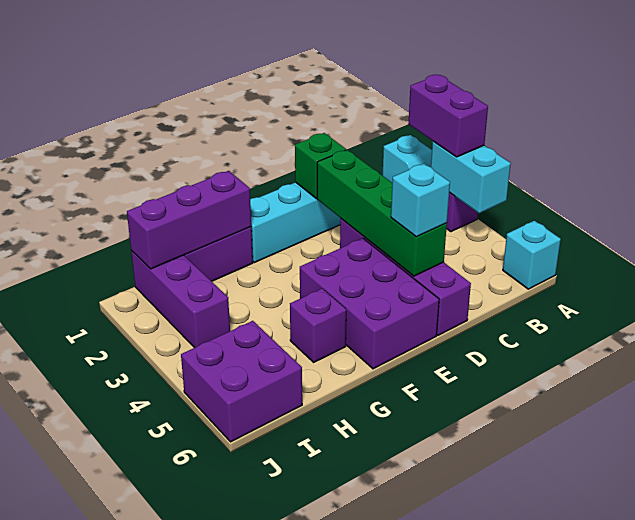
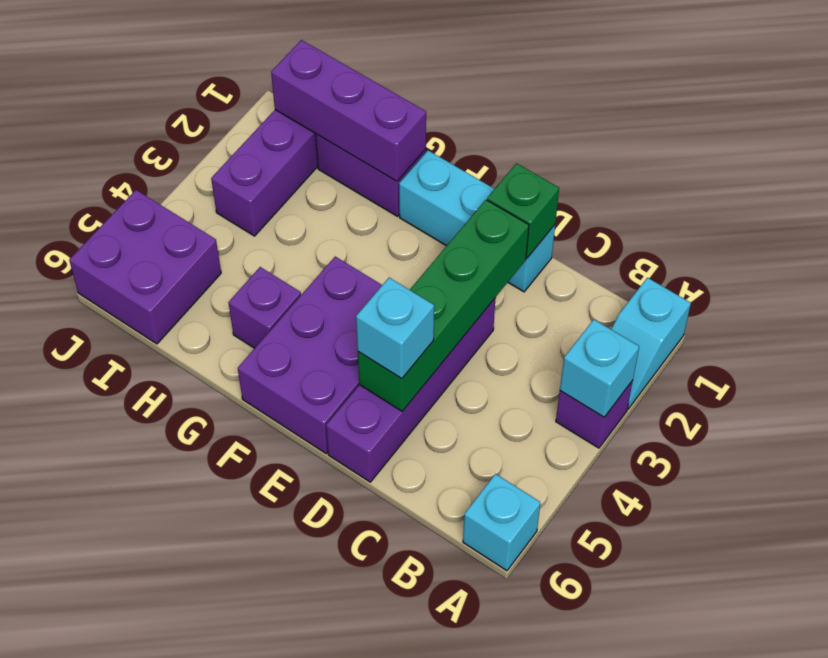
purple 1x2 brick [408,75,488,157] -> none
cyan 1x2 brick [431,141,511,213] -> cyan 1x1 brick [560,320,639,417]

